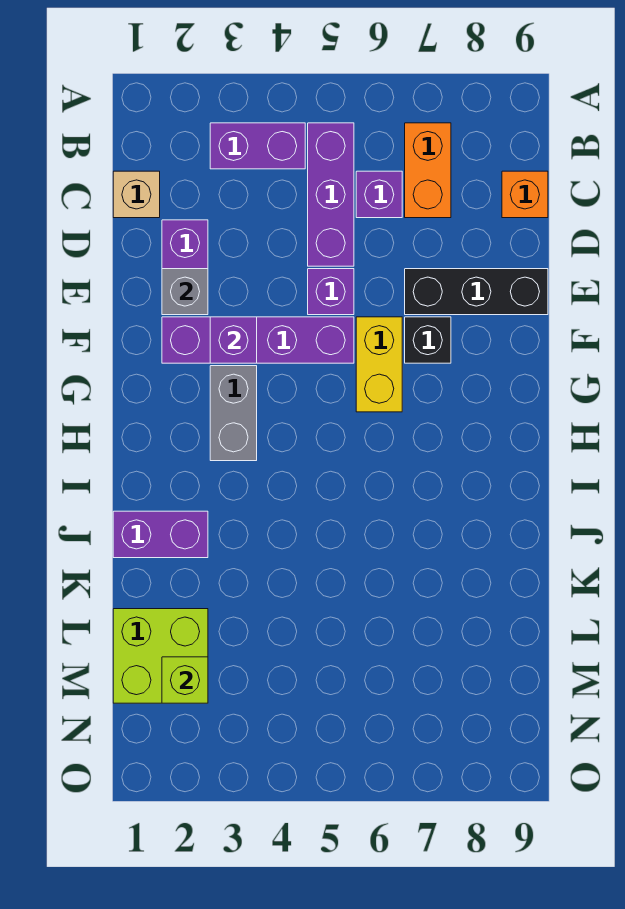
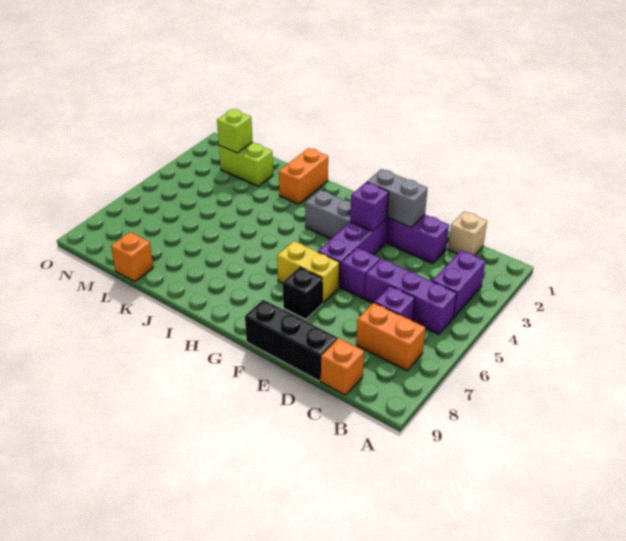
grey 1x1 brick [162,269,208,315] -> grey 1x2 brick [367,169,428,227]
black 1x3 brick [405,269,548,315] -> black 1x3 brick turned to [245,300,337,381]
purple 1x2 brick [113,511,208,558] -> orange 1x2 brick [279,148,328,204]
lime 2x2 brick [113,609,208,703] -> lime 1x2 brick [219,142,273,186]
none -> orange 1x1 brick [111,232,153,282]

